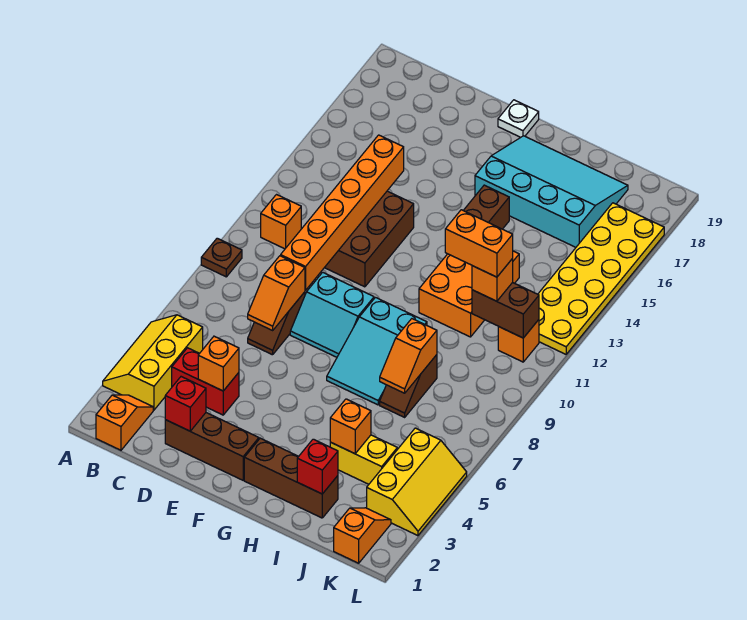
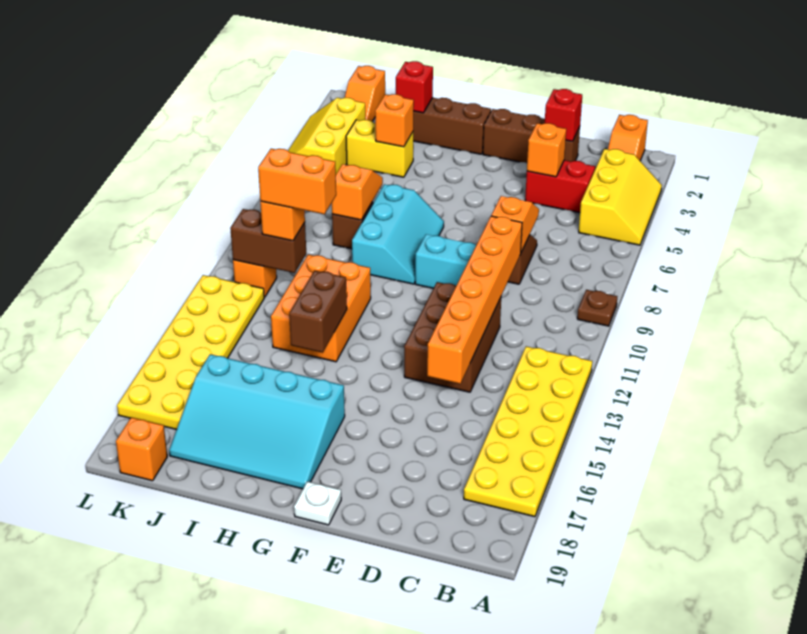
none -> yellow 2x6 plate [464,346,592,517]
orange 1x1 brick [261,195,301,249] -> orange 1x1 brick moved to [116,417,167,481]
cyan 2x3 slope [327,298,427,405] -> cyan 2x3 slope turned to [352,184,444,284]

